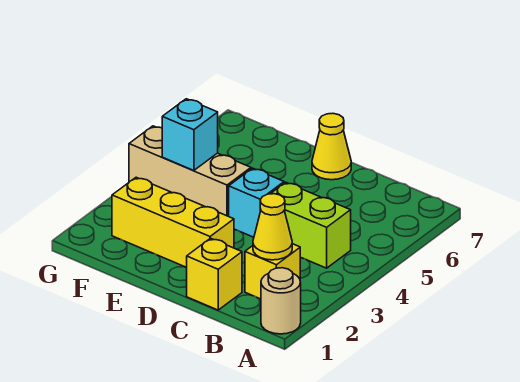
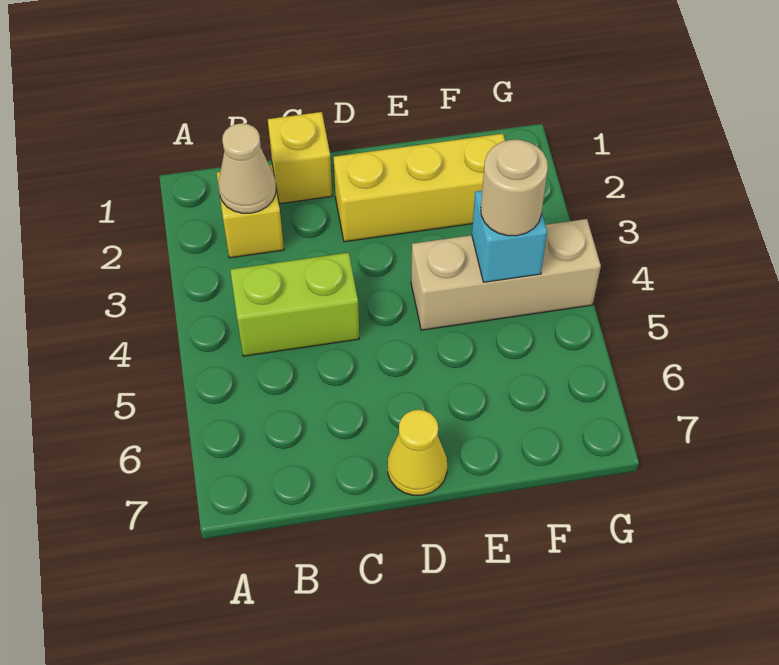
tan 1x1 round brick [261,268,301,334] -> tan 1x1 round brick moved to [481,140,548,236]
yellow 1x1 cone [253,194,292,260] -> tan 1x1 cone [219,123,276,213]
cyan 1x1 brick [229,168,284,237] -> none

